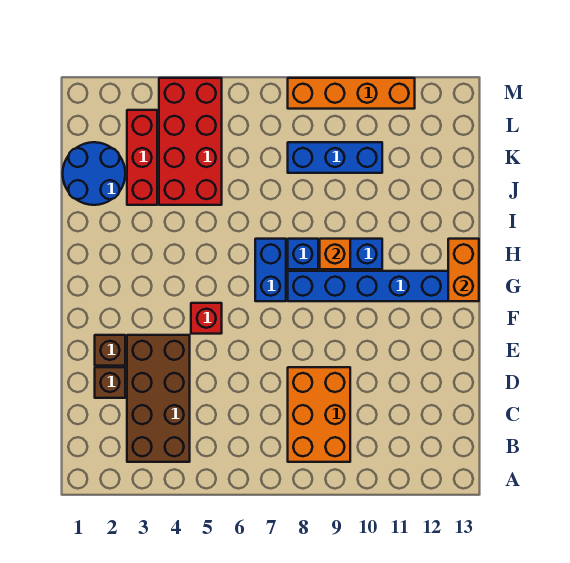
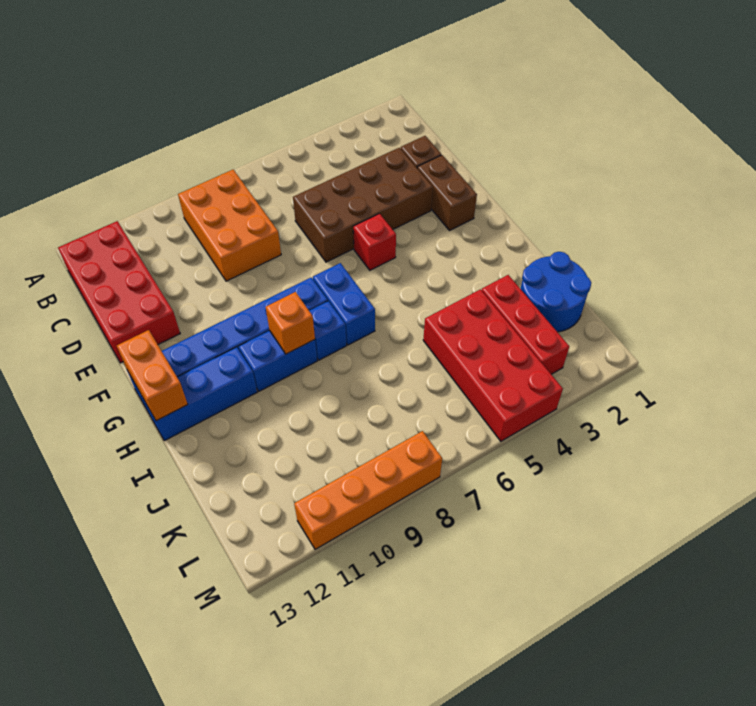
brown 2x4 brick [127,335,190,462] -> brown 2x4 brick turned to [293,148,433,262]
none -> red 2x4 brick [58,221,180,363]
brown 1x1 brick [95,335,125,366] -> brown 1x2 brick [417,155,477,230]
blue 1x3 brick [288,142,382,173] -> blue 1x3 brick moved to [142,347,257,441]

